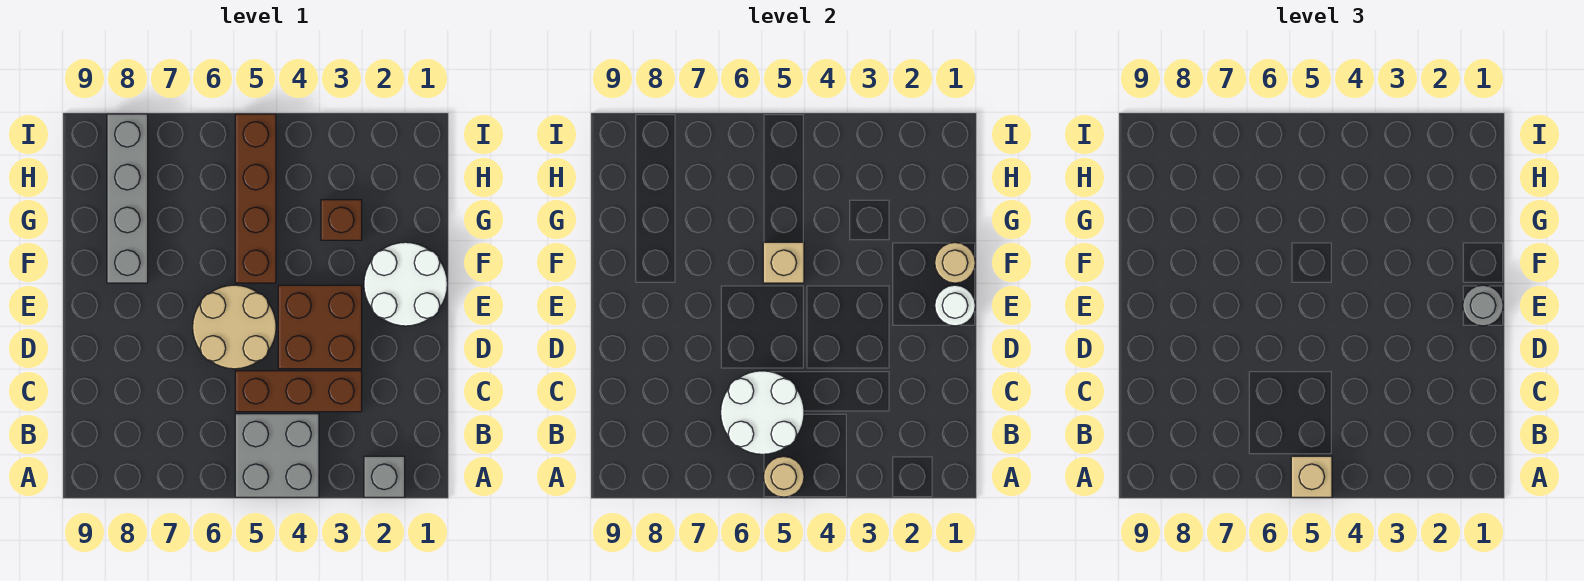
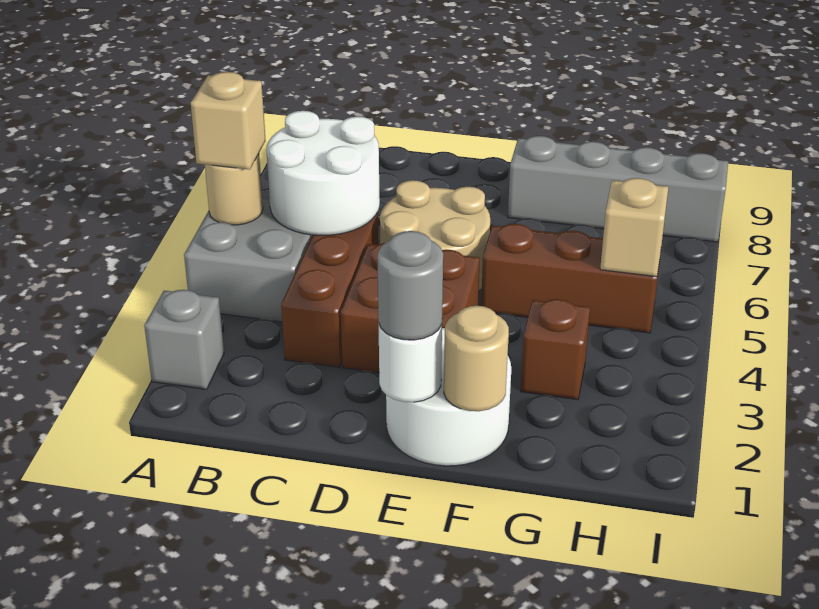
brown 1x4 brick [235,114,276,283] -> brown 1x3 brick [481,224,660,333]
tan 1x1 brick [763,242,804,283] -> tan 1x1 brick moved to [600,178,668,277]

